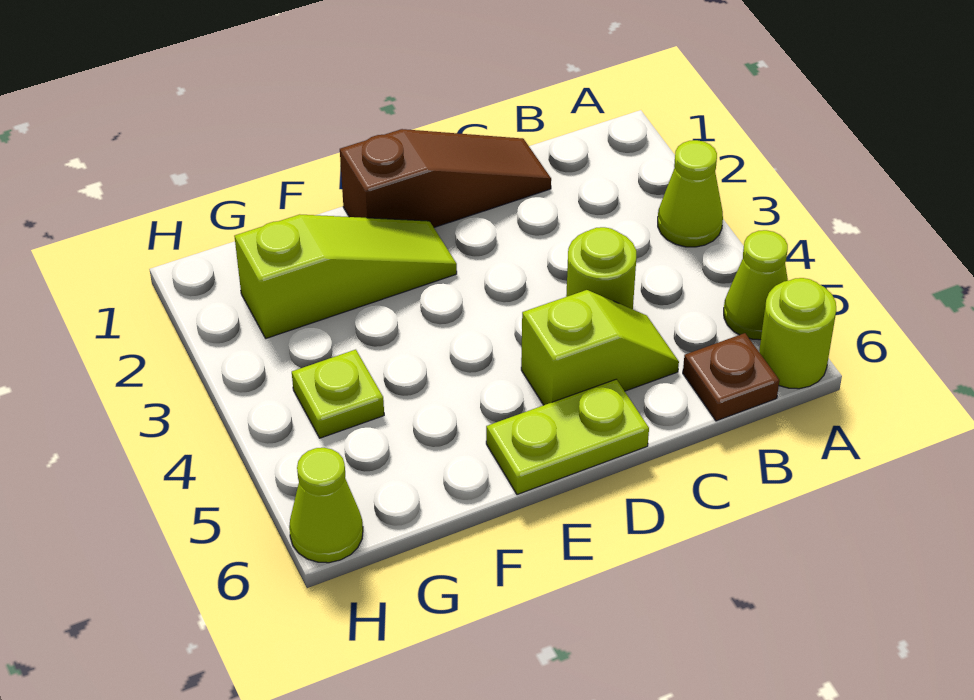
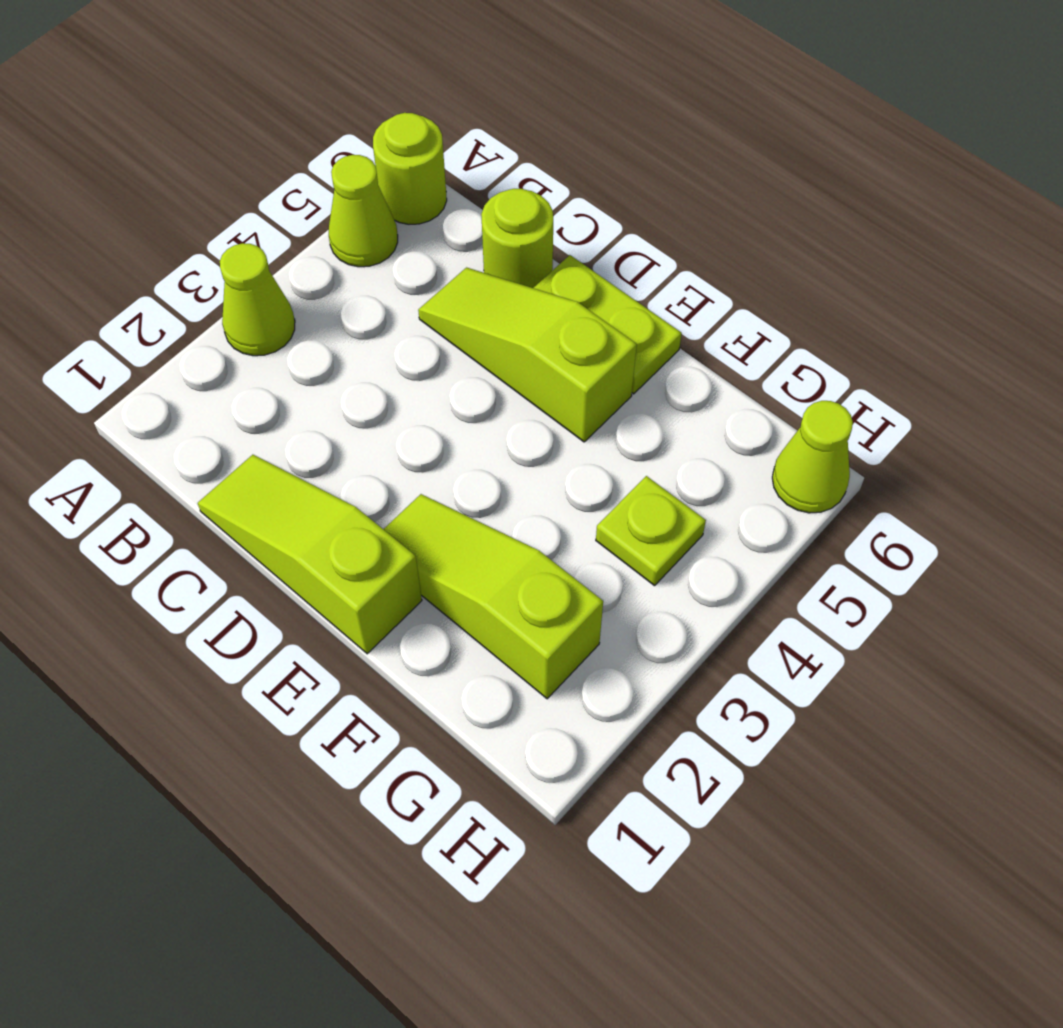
brown 1x1 plate [683,333,779,421] -> none
brown 1x3 slope [340,129,551,227] -> lime 1x3 slope [198,455,422,654]
lime 1x1 round brick [566,227,636,309] -> lime 1x1 round brick moved to [481,189,553,288]
lime 1x2 slope [521,290,679,405] -> lime 1x3 slope [418,268,637,442]

